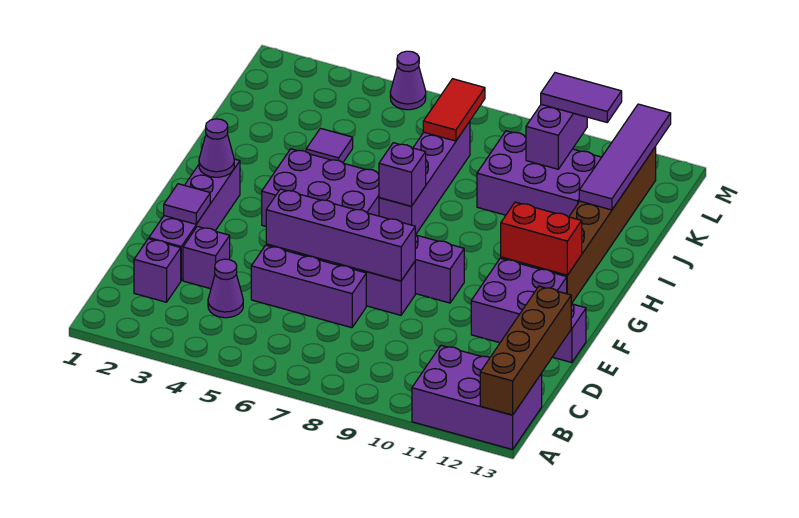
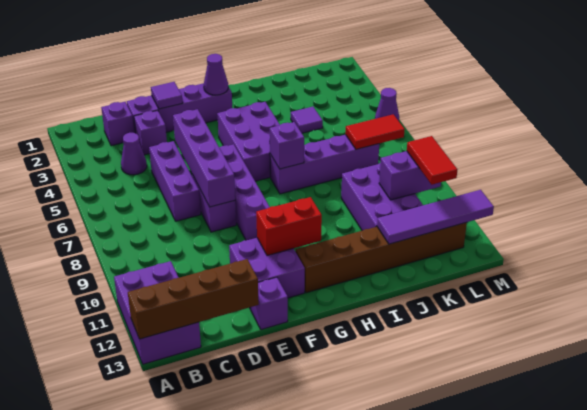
red 1x2 brick [501,202,582,275] -> red 1x2 brick turned to [256,197,322,256]
purple 1x2 tile [541,73,622,122] -> red 1x2 tile [407,136,458,185]

